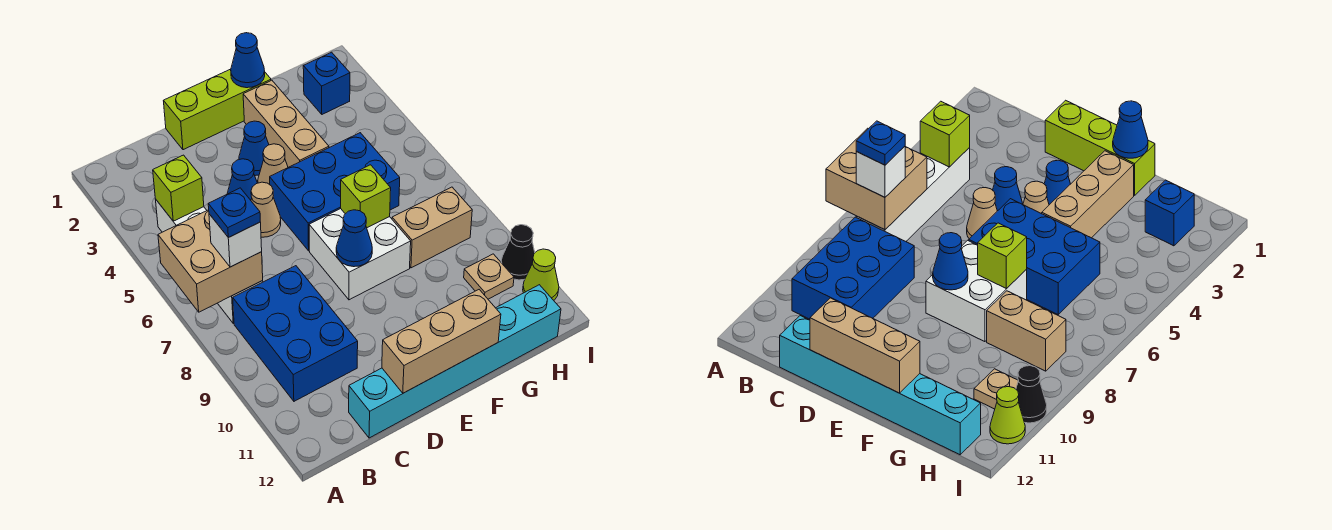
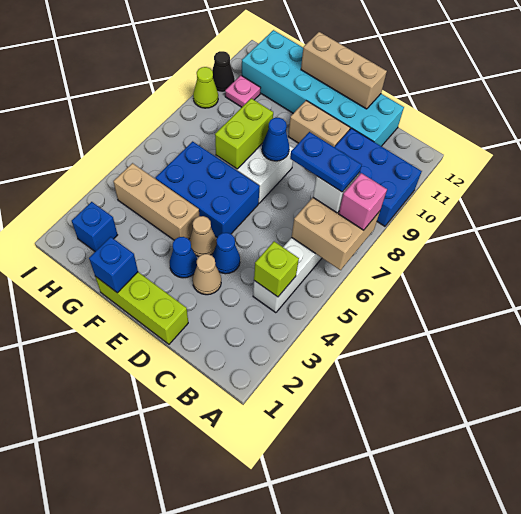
none -> pink 1x1 brick [339,173,387,230]
blue 1x1 plate [208,188,260,238] -> blue 1x2 plate [290,132,362,192]
blue 2x3 brick [233,266,358,401] -> blue 2x3 brick turned to [335,128,422,226]
cyan 1x6 brick [349,285,561,438] -> cyan 2x6 brick [242,30,404,146]
tan 1x1 cone [251,182,281,237] -> tan 1x1 cone moved to [193,254,221,295]
blue 1x1 cone [231,33,265,88] -> blue 1x1 brick [89,237,138,293]
tan 1x3 brick [243,80,329,167] -> tan 1x3 brick turned to [114,163,199,240]
lime 1x1 brick [341,165,391,228] -> lime 1x2 brick [215,98,273,169]
tan 1x2 brick [392,187,472,268] -> tan 1x2 brick moved to [288,101,350,147]
tan 1x1 plate [464,254,514,299] -> pink 1x1 plate [225,75,260,107]
lime 1x1 cone [523,249,559,300] -> lime 1x1 cone moved to [193,67,218,108]

